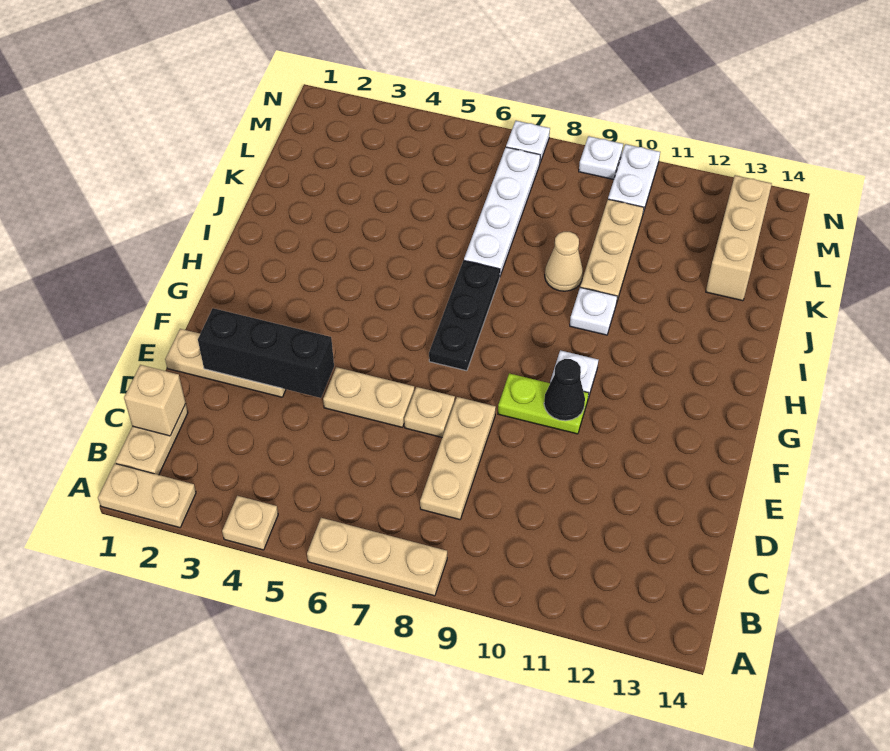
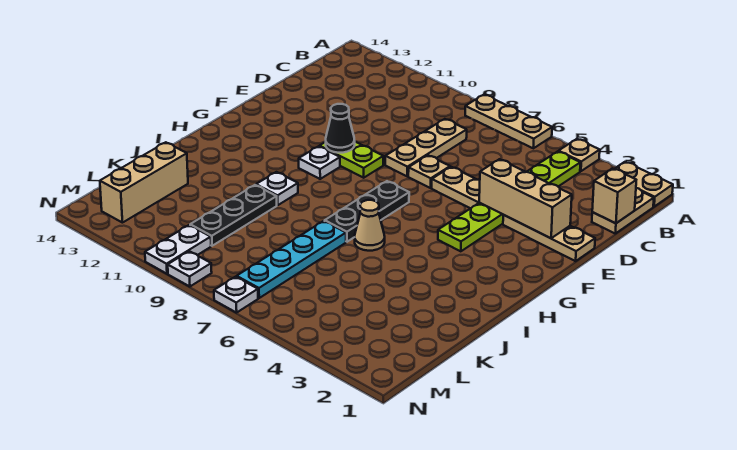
none -> lime 1x6 plate [438,151,580,251]
black 1x3 brick [198,308,334,398] -> tan 1x3 brick [479,159,572,238]
white 1x4 plate [464,147,540,276] -> cyan 1x4 plate [237,221,346,298]
tan 1x1 cone [545,232,583,291] -> tan 1x1 cone moved to [355,200,385,251]
tan 1x3 plate [580,199,644,304] -> black 1x3 plate [190,185,277,246]

